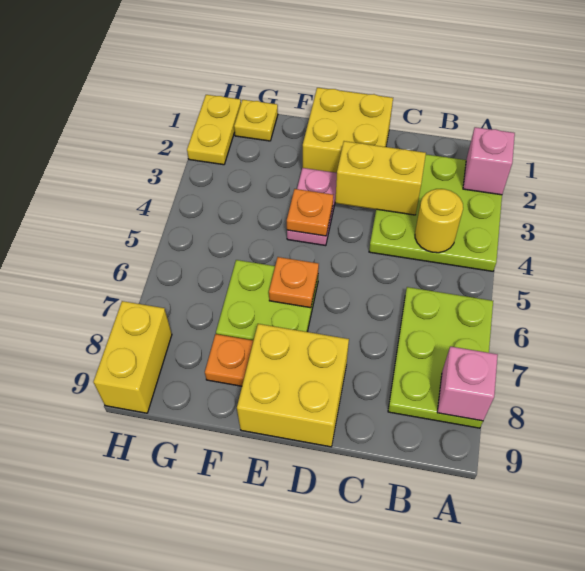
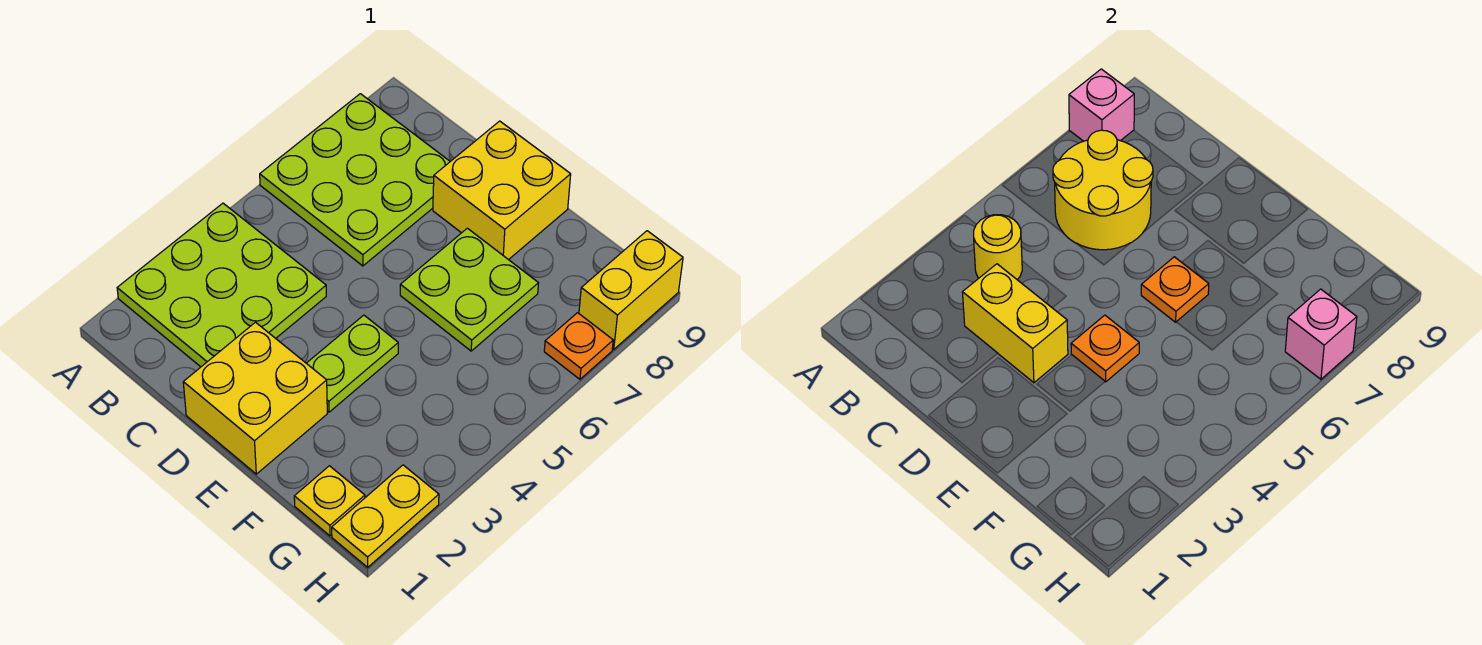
pink 1x1 brick [463,127,515,195] -> pink 1x1 brick moved to [1285,289,1357,379]
lime 2x3 plate [388,287,493,428] -> lime 3x3 plate [260,94,450,266]
none -> yellow 2x2 round brick [1053,130,1153,250]
pink 1x2 plate [287,168,337,246] -> lime 1x2 plate [306,315,398,412]
orange 1x1 plate [205,334,253,386] -> orange 1x1 plate moved to [544,313,613,379]

